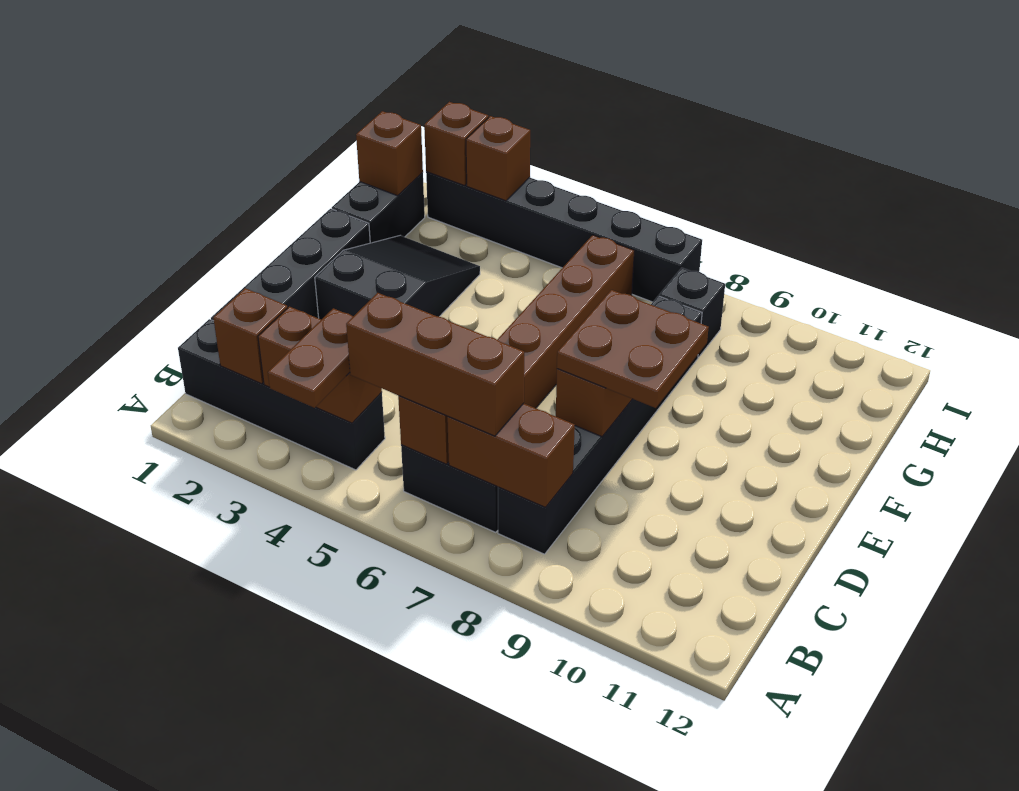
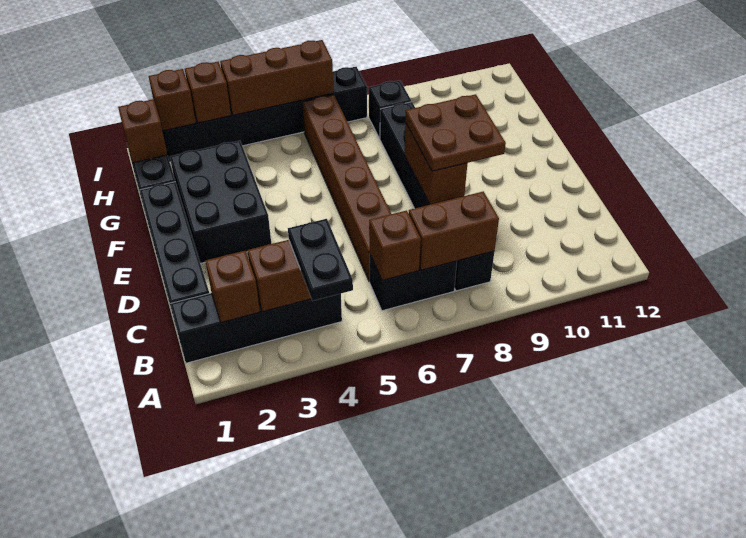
brown 1x2 plate [268,308,353,408] -> black 1x2 plate [288,219,353,301]
brown 1x3 brick [346,293,524,436] -> brown 1x3 brick moved to [220,40,334,115]
black 2x3 slope [315,235,480,320] -> black 2x3 brick [170,141,271,263]

